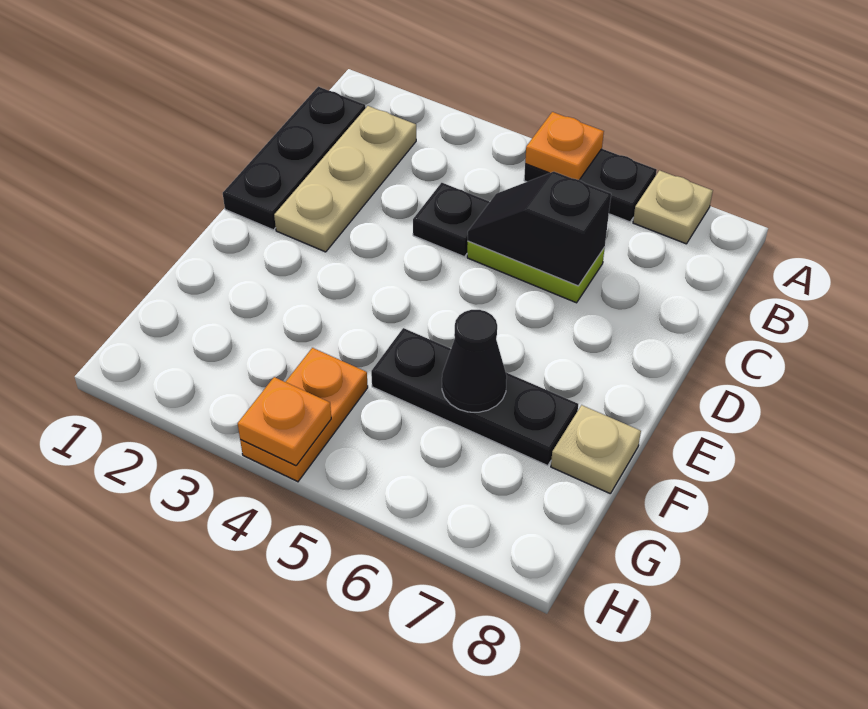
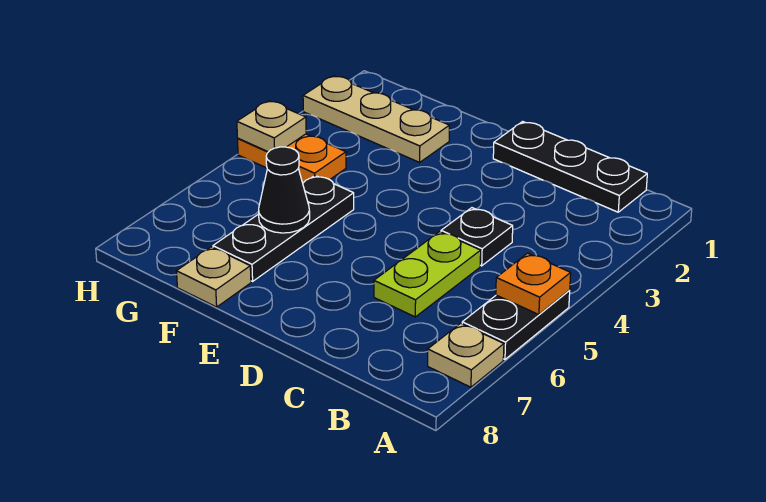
tan 1x3 plate [274,106,416,252] -> tan 1x3 plate moved to [303,76,449,162]
black 1x2 slope [468,172,611,286] -> none
orange 1x1 plate [238,377,331,466] -> tan 1x1 plate [237,101,306,152]

